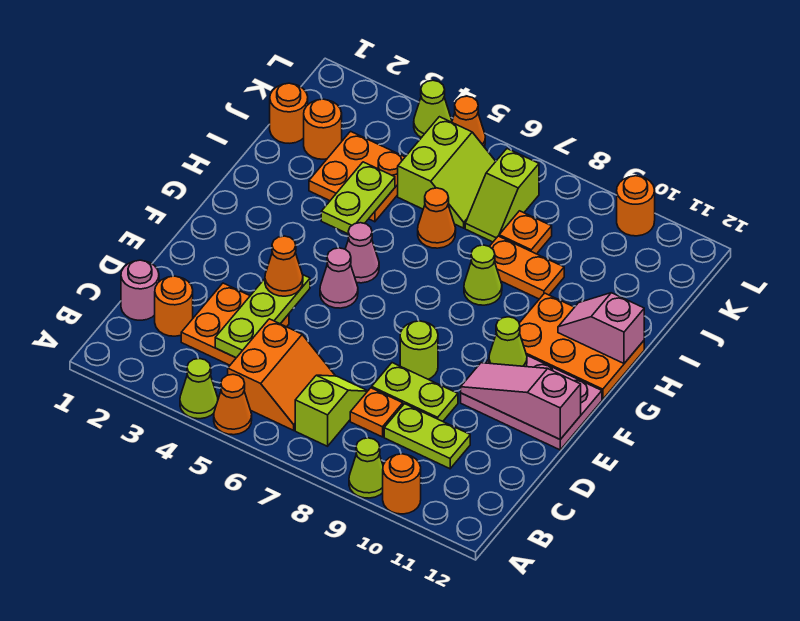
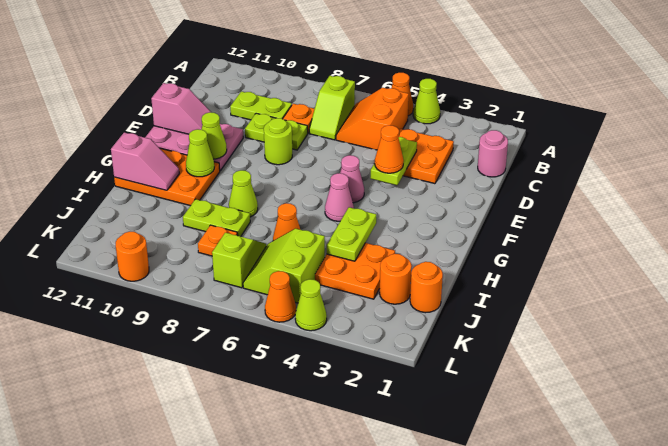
lime 1x1 cone [349,438,383,498] -> lime 1x1 cone moved to [186,129,214,177]
orange 1x1 round brick [383,454,421,514] -> none
orange 1x1 round brick [155,276,193,336] -> none
lime 1x3 plate [215,275,310,358] -> lime 1x2 plate [370,137,417,185]
pink 1x3 slope [461,363,581,439] -> pink 1x2 slope [151,83,211,134]
orange 1x2 plate [489,236,564,299] -> lime 1x2 plate [183,199,250,237]

